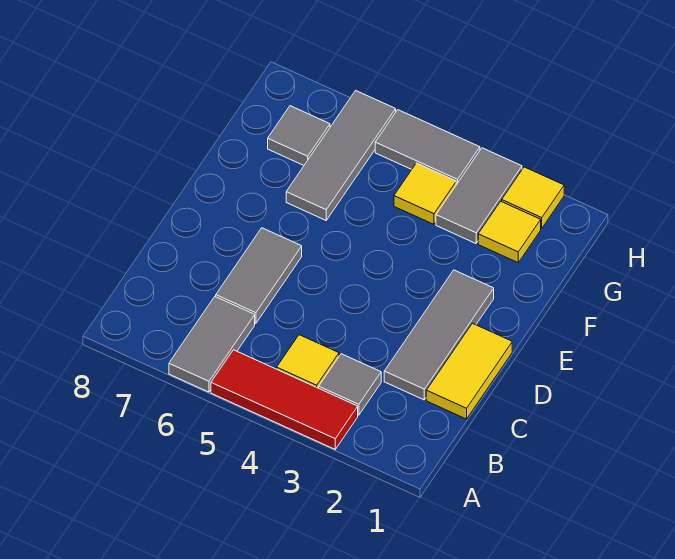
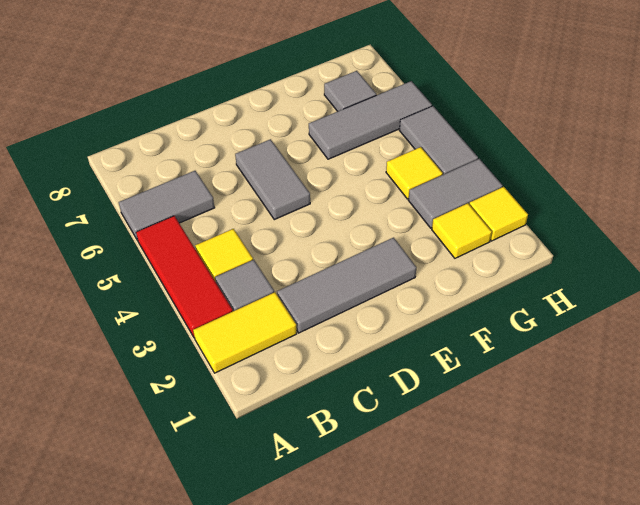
yellow 1x2 tile [426,323,512,419] -> yellow 1x2 tile moved to [193,292,297,373]
grey 1x2 tile [216,228,302,323] -> grey 1x2 tile turned to [235,139,310,220]

